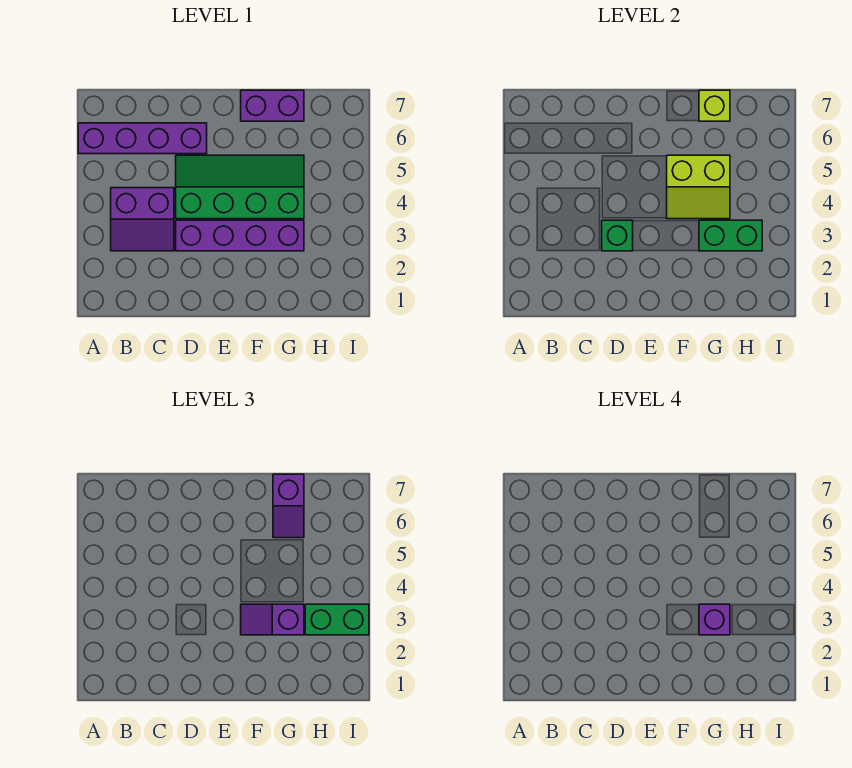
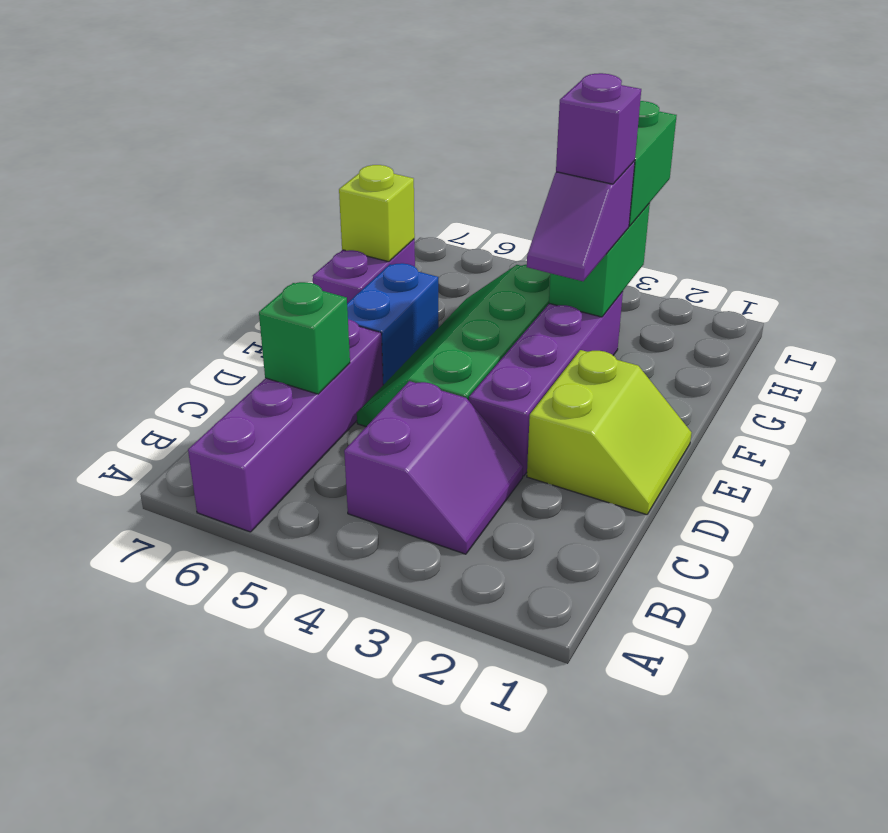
green 1x1 brick [602,220,633,251] -> green 1x1 brick moved to [259,282,350,394]
none -> blue 1x2 brick [347,263,439,385]
lime 2x2 slope [667,155,730,219] -> lime 2x2 slope moved to [527,350,692,515]
purple 1x2 slope [273,474,304,538] -> none

